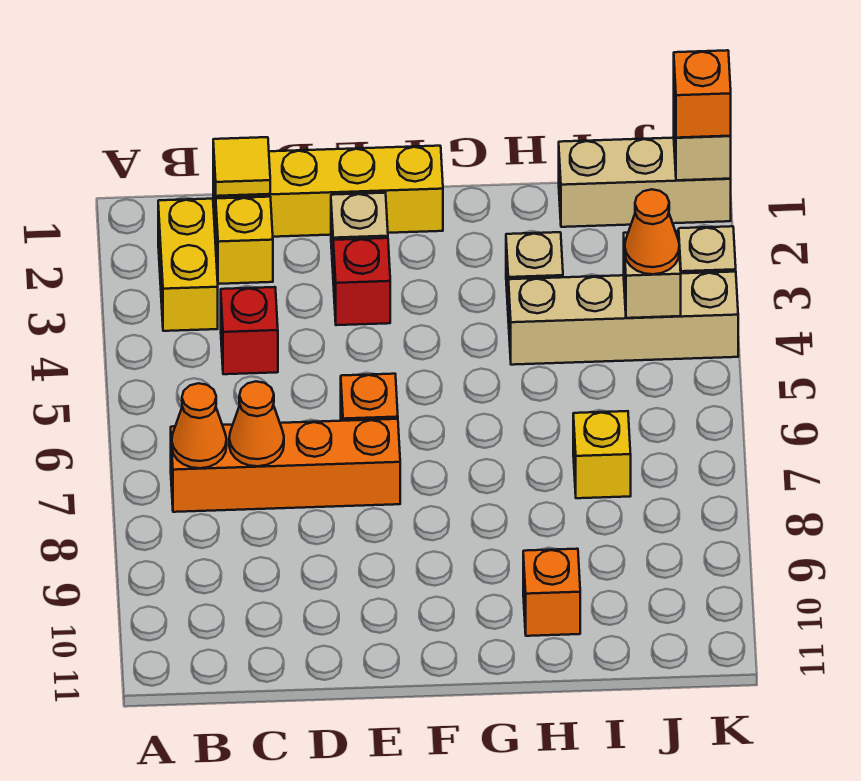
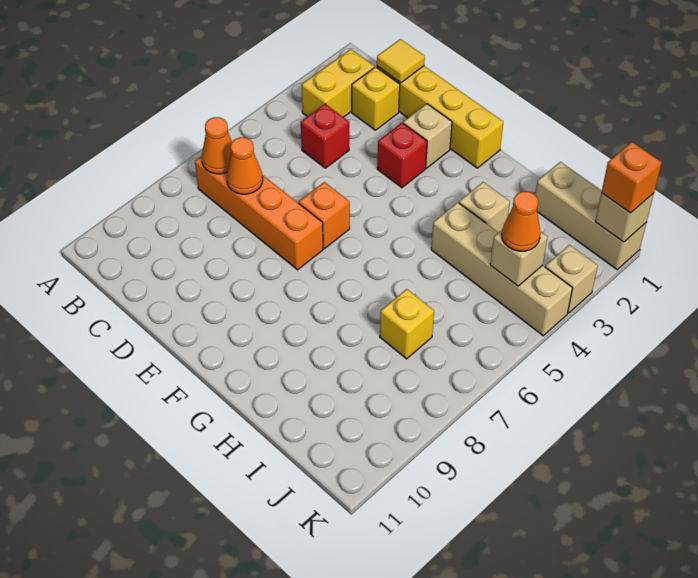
orange 1x1 brick [523,549,580,636] -> none

